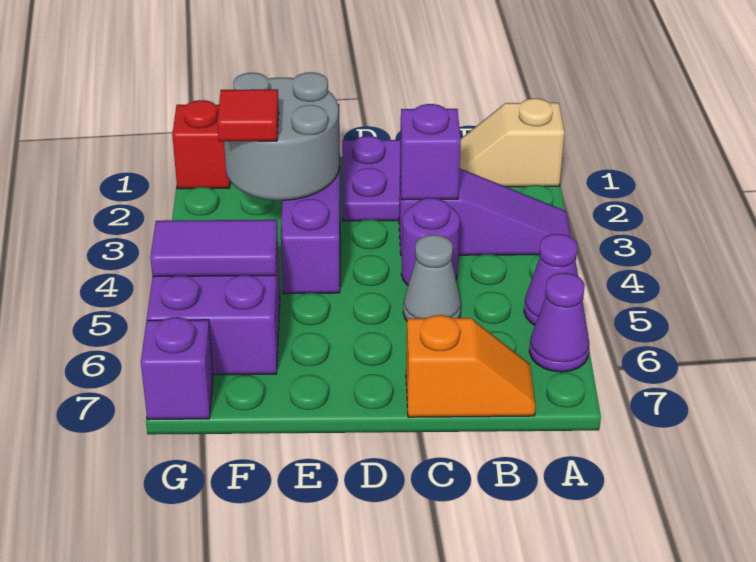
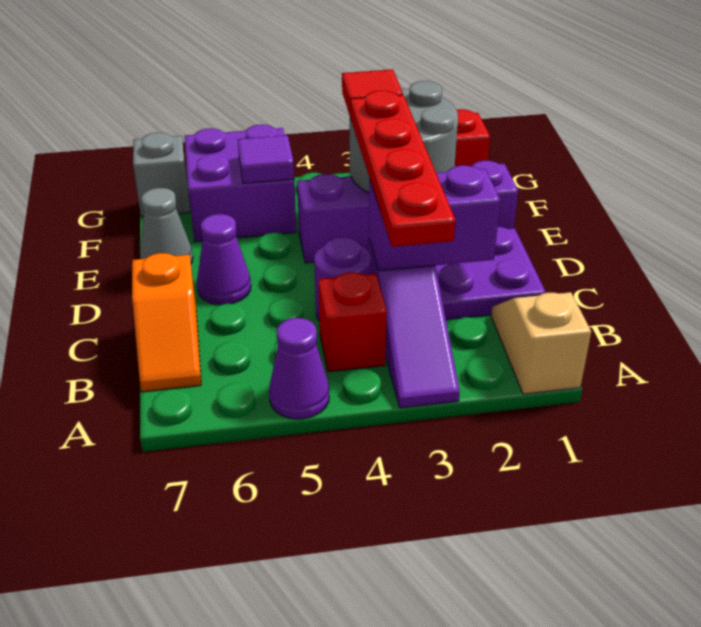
purple 1x1 cone [529,273,589,372] -> purple 1x1 cone moved to [197,214,251,305]
none -> red 1x4 plate [351,91,455,247]
none -> red 1x1 brick [319,272,387,372]
purple 1x1 brick [400,104,461,200] -> purple 1x2 brick [369,165,500,271]
grey 1x1 cone [403,235,461,321] -> grey 1x1 cone moved to [140,188,193,264]
purple 1x2 tile [150,220,278,277] -> purple 1x1 tile [238,135,294,183]
purple 1x1 brick [141,317,213,419] -> grey 1x1 brick [133,133,190,217]

